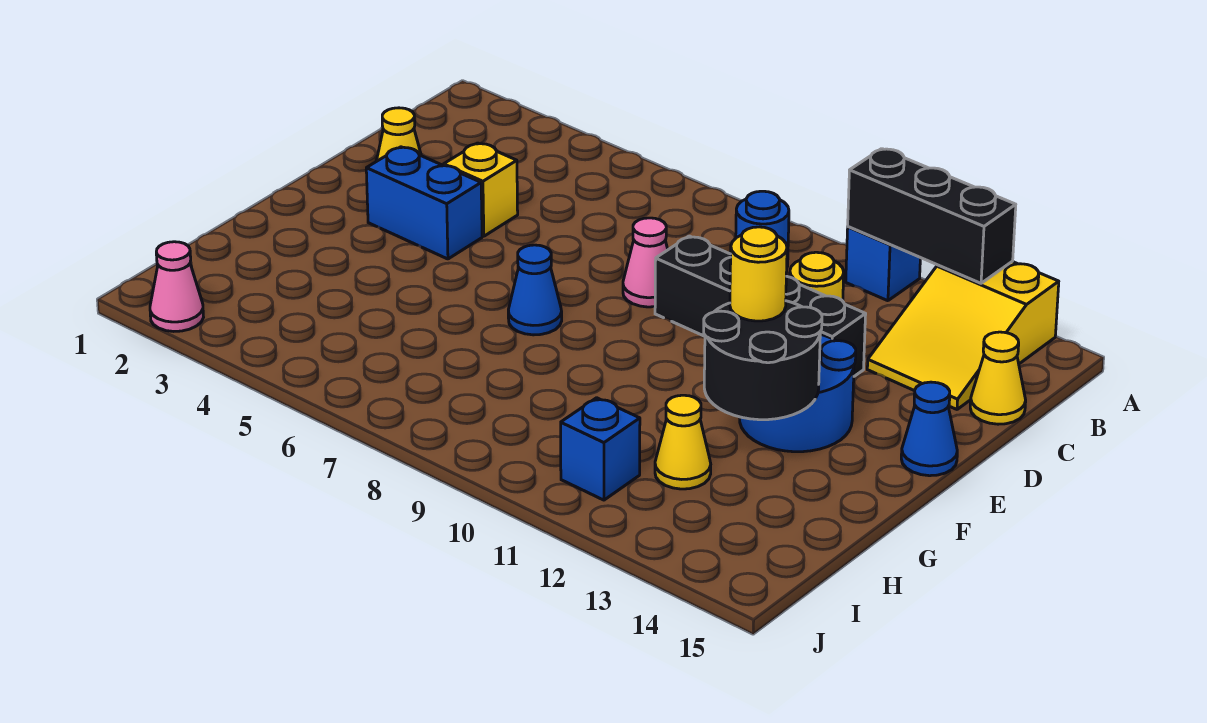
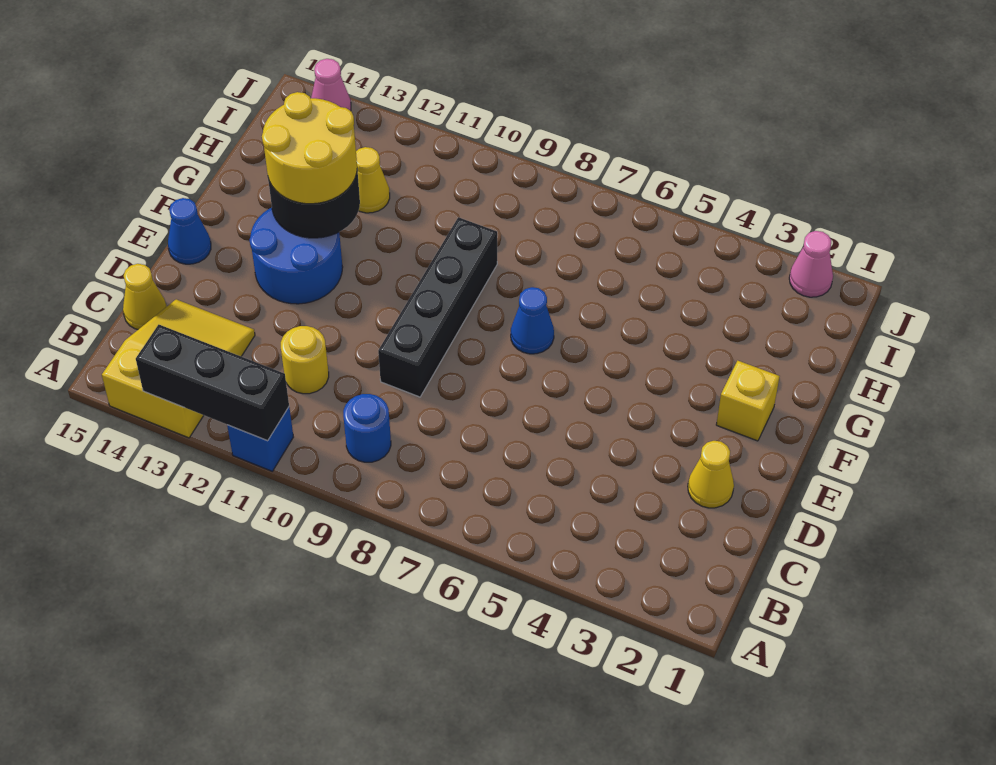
yellow 1x1 brick [444,143,518,236] -> yellow 1x1 brick moved to [716,361,780,441]
pink 1x1 cone [623,218,668,307] -> pink 1x1 cone moved to [311,59,351,111]
black 1x4 brick [655,236,866,376] -> black 1x4 brick turned to [378,217,497,397]
blue 1x2 brick [366,147,482,259] -> none
yellow 1x1 round brick [730,227,787,321] -> yellow 2x2 round brick [262,92,357,204]
blue 1x1 brick [561,398,640,500] -> none

